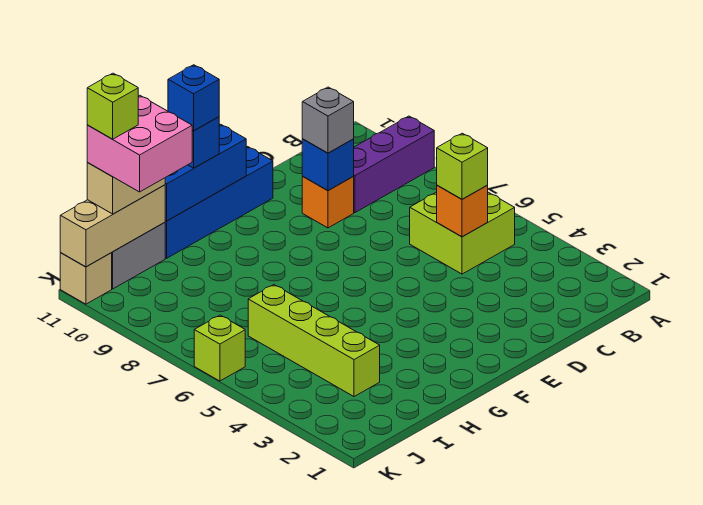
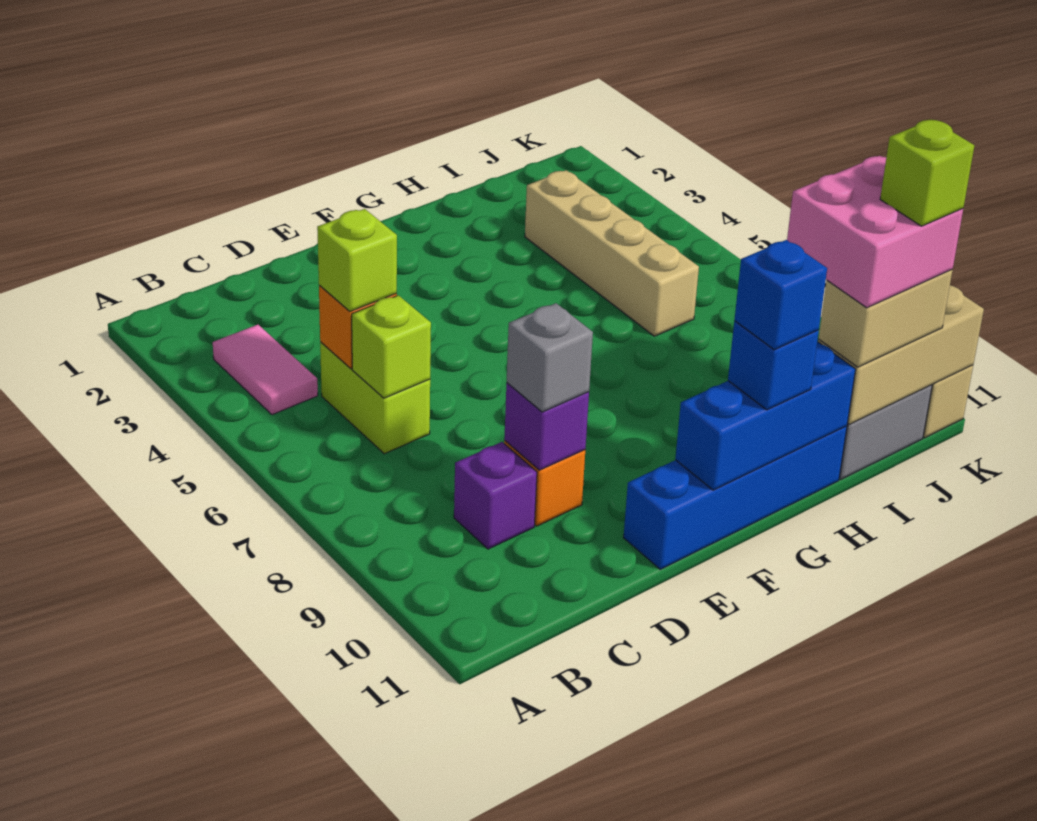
purple 1x3 brick [353,116,434,213] -> purple 1x1 brick [454,442,537,549]
none -> pink 1x2 tile [213,325,318,415]
lime 2x2 brick [410,192,515,274] -> lime 1x2 brick [320,342,430,454]
blue 1x1 brick [302,139,354,191] -> purple 1x1 brick [504,383,589,470]
lime 1x4 brick [248,285,380,397] -> tan 1x4 brick [525,170,699,336]
lime 1x1 brick [194,315,245,381] -> lime 1x1 brick moved to [352,295,431,398]

